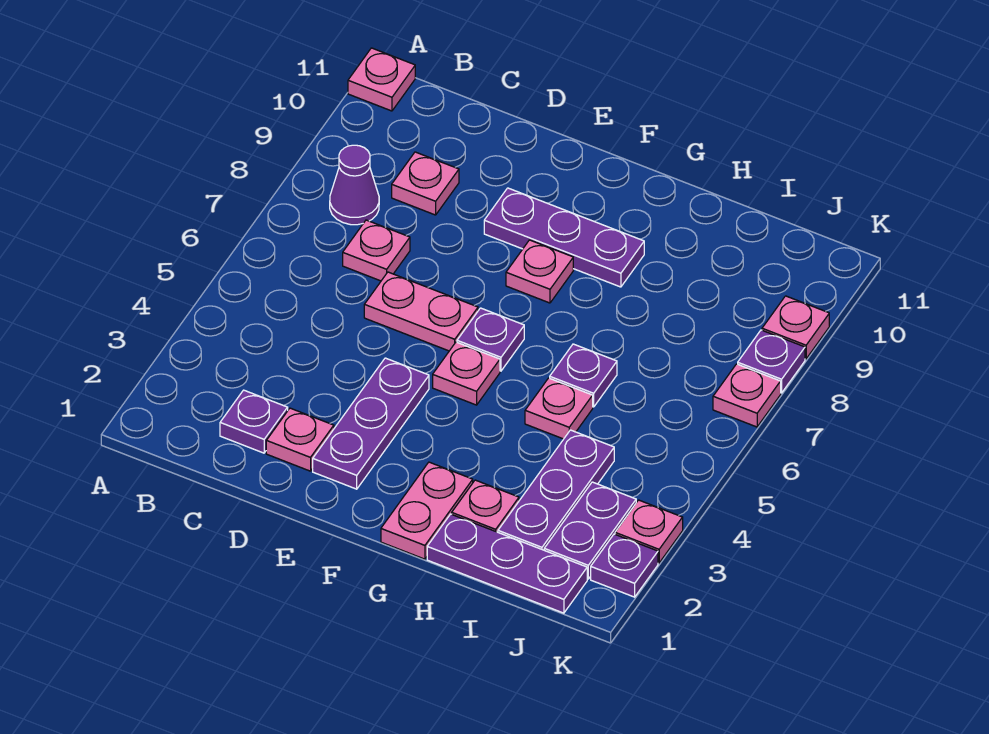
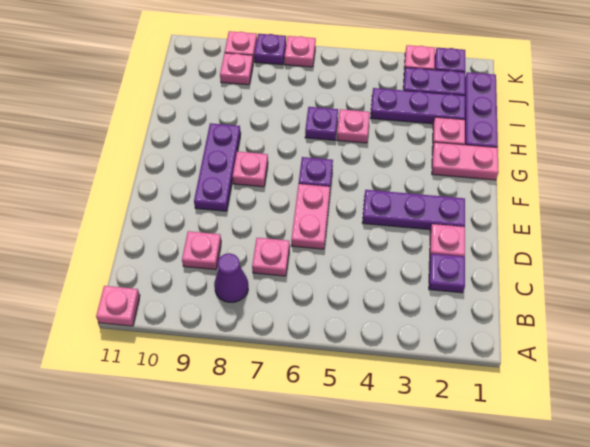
pink 1x1 plate [433,342,500,405] -> pink 1x1 plate moved to [220,53,253,85]

